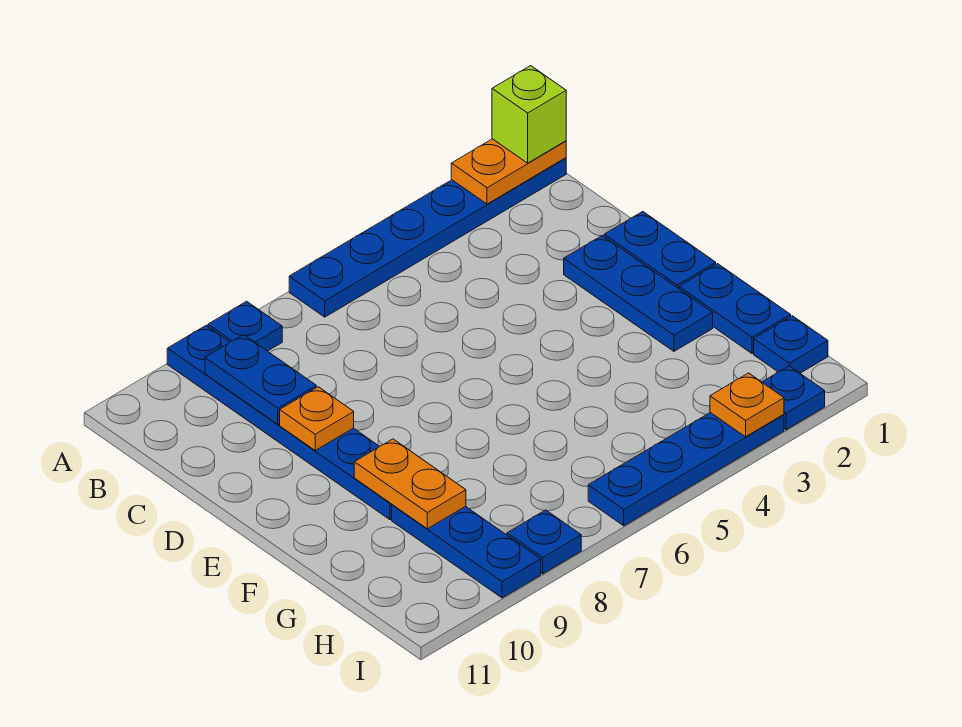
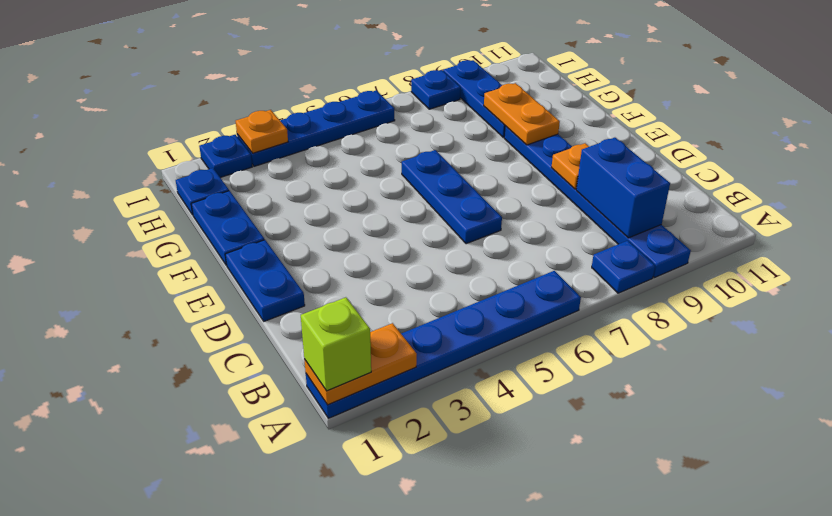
blue 1x2 plate [205,335,316,424] -> blue 1x2 brick [576,138,670,238]
blue 1x3 plate [564,236,713,351] -> blue 1x3 plate moved to [402,150,502,244]

